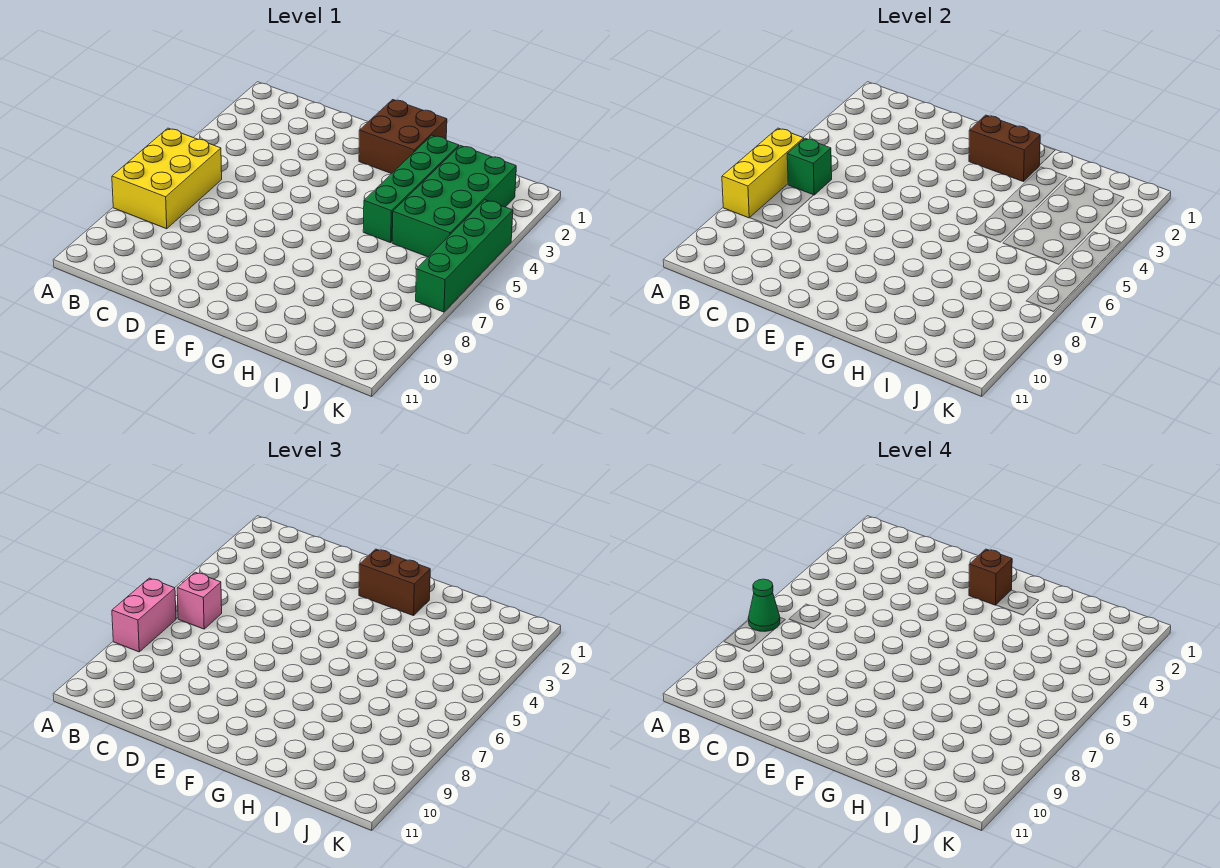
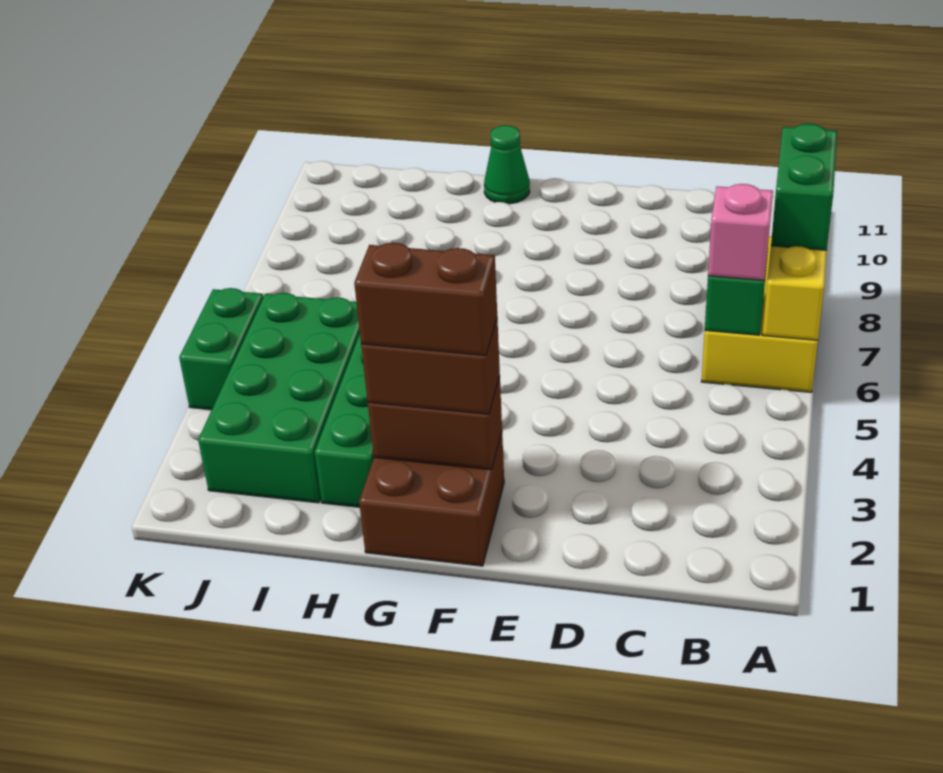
pink 1x2 brick [112,578,176,652] -> green 1x2 brick [771,124,837,250]
green 1x1 cone [748,579,780,631] -> green 1x1 cone moved to [484,125,530,204]
brown 1x1 brick [969,549,1012,605] -> brown 1x2 brick [354,243,497,356]
green 1x4 brick [416,200,513,312] -> green 1x2 brick [179,288,263,410]

